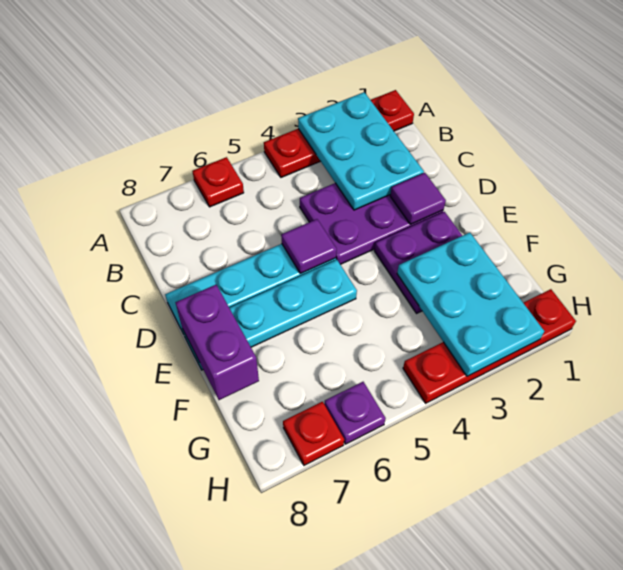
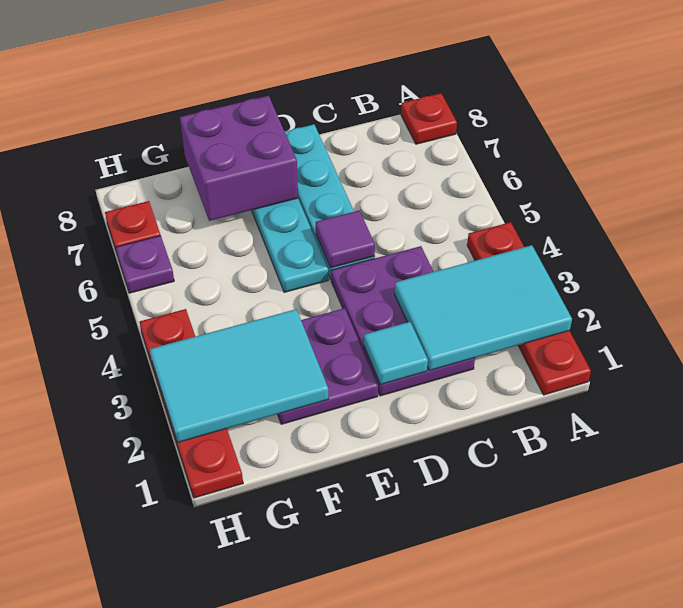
cyan 2x3 plate [298,92,424,210] -> cyan 2x3 tile [395,245,572,370]
red 1x1 plate [193,157,244,207] -> red 1x1 plate moved to [401,93,457,144]
purple 1x1 tile [390,173,446,225] -> cyan 1x1 tile [364,322,428,385]
purple 1x2 brick [175,285,259,400] -> purple 2x2 brick [180,96,298,221]
cyan 2x3 plate [397,233,544,376] -> cyan 2x3 tile [150,309,328,442]

